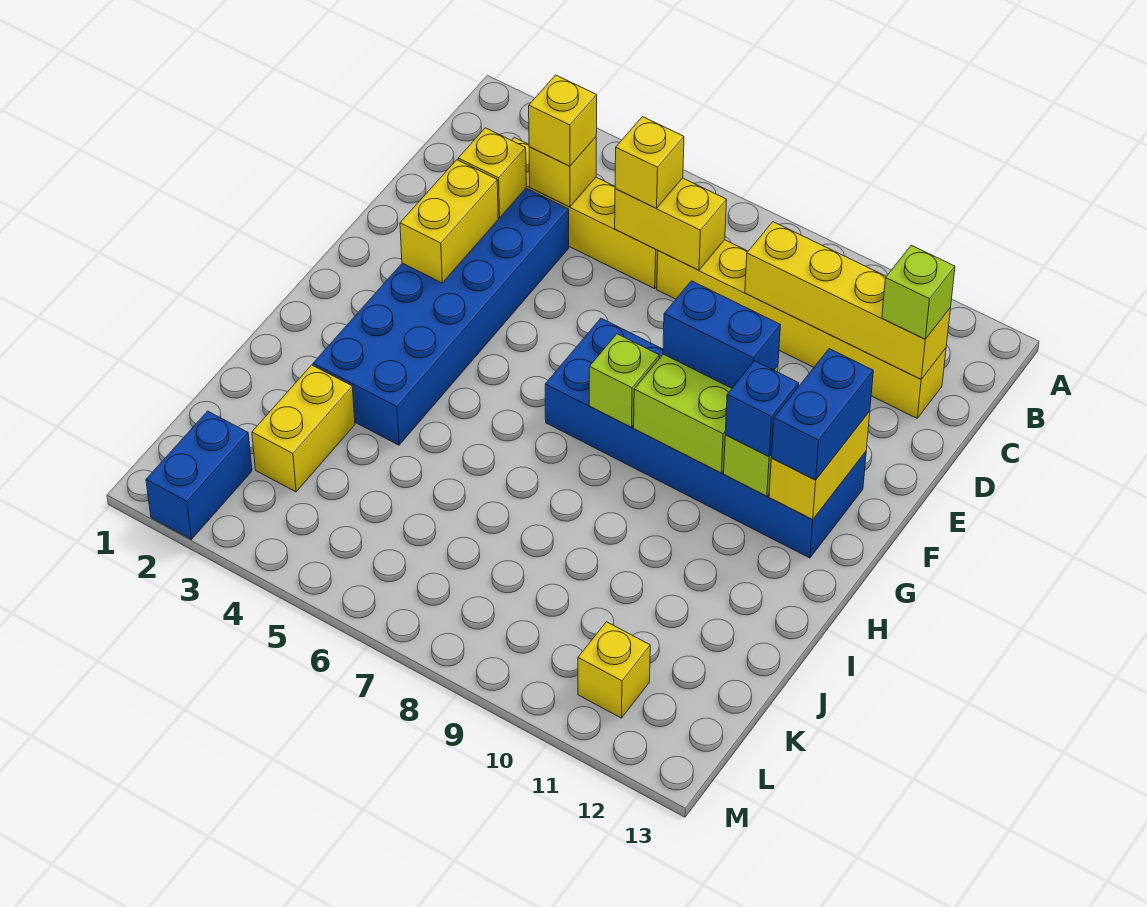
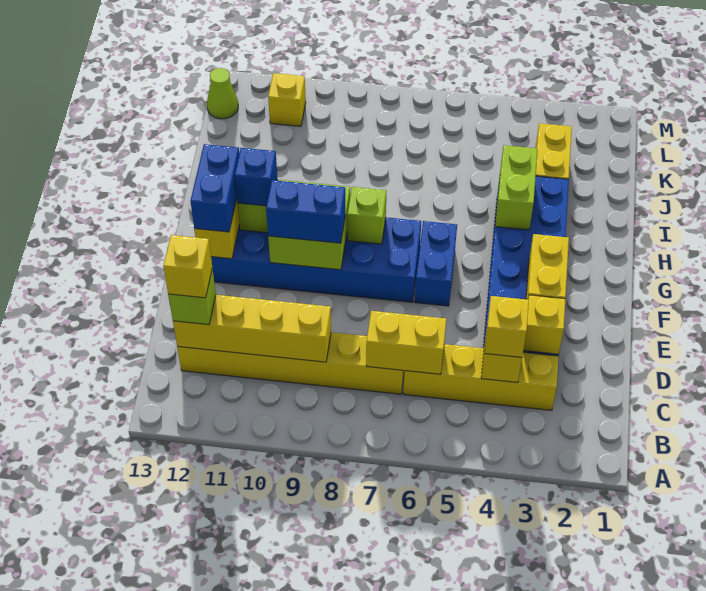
yellow 1x1 brick [615,117,684,208] -> yellow 1x1 brick moved to [163,235,212,298]
none -> lime 1x2 brick [495,145,538,230]
blue 1x2 brick [146,411,252,539] -> blue 1x2 brick moved to [415,221,457,306]
none -> lime 1x1 cone [207,68,238,119]

